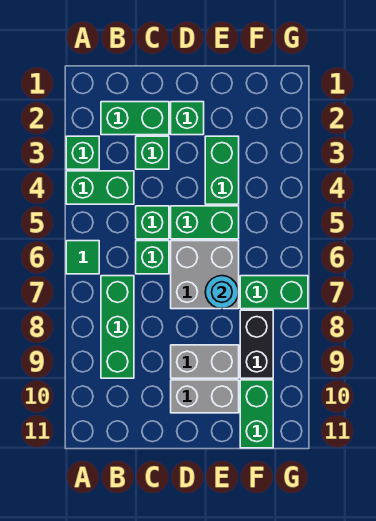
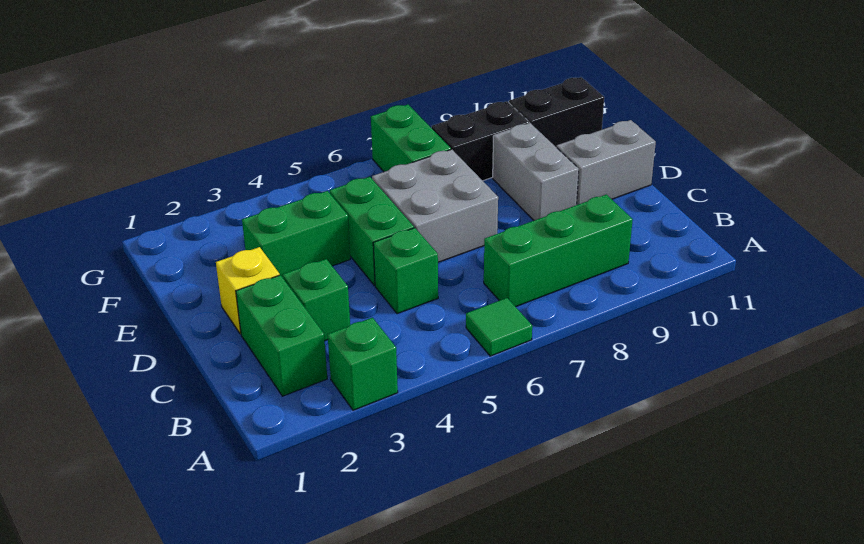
green 1x2 brick [66,171,134,204] -> none
green 1x1 brick [136,241,169,274] -> none
green 1x1 brick [171,102,204,135] -> yellow 1x1 brick [216,247,280,334]
grey 1x2 brick [171,380,239,413] -> grey 1x2 brick turned to [556,120,656,205]
cyan 1x1 round brick [205,276,238,309] -> none
green 1x2 brick [240,380,273,448] -> black 1x2 brick [509,77,604,147]

